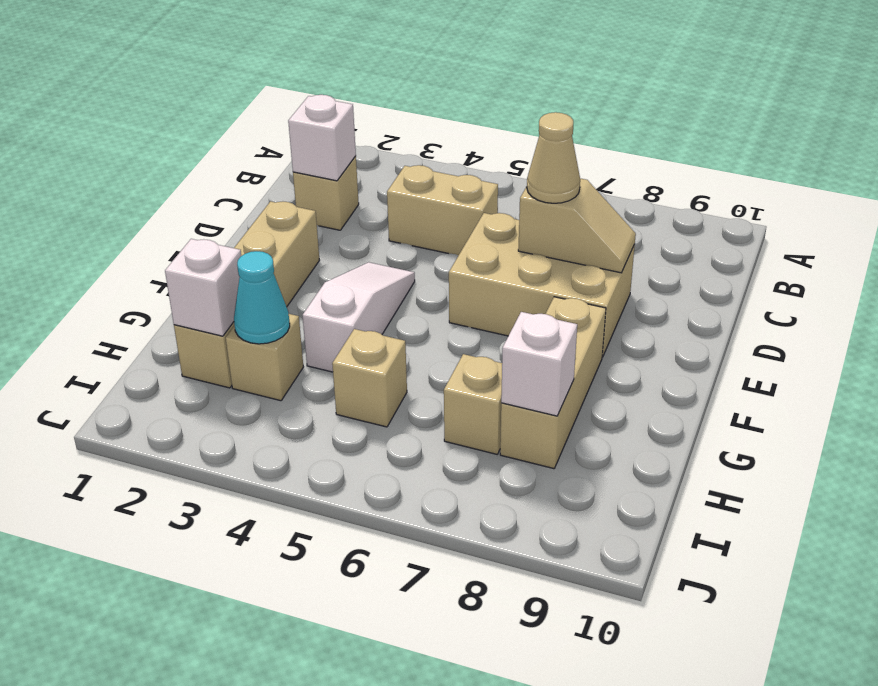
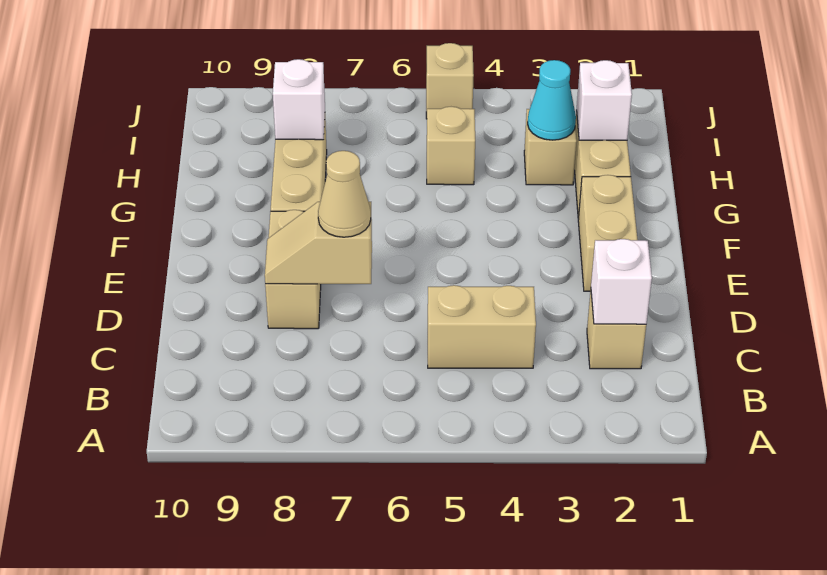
tan 2x3 brick [449,213,635,357] -> tan 1x2 brick [265,210,321,329]
white 1x3 slope [302,262,415,372] -> none
tan 1x1 brick [444,354,502,454] -> tan 1x1 brick moved to [426,43,474,119]

